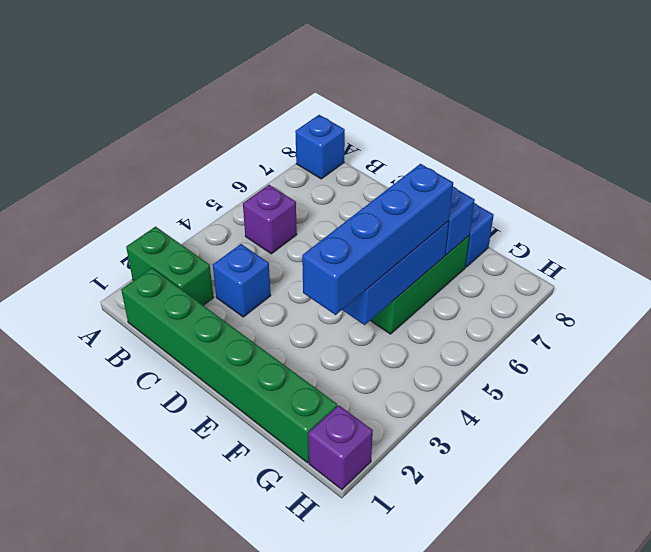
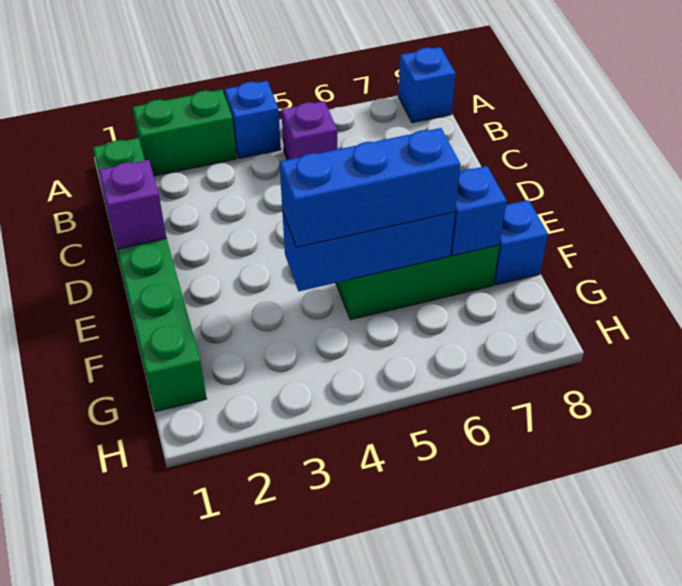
green 1x2 brick [126,227,214,305] -> green 1x2 brick turned to [133,90,237,176]
blue 1x1 brick [213,244,271,317] -> blue 1x1 brick moved to [225,81,281,158]
blue 1x4 brick [302,164,453,315] -> blue 1x3 brick [280,128,460,247]
purple 1x1 brick [308,405,373,490] -> purple 1x1 brick moved to [98,160,166,249]

